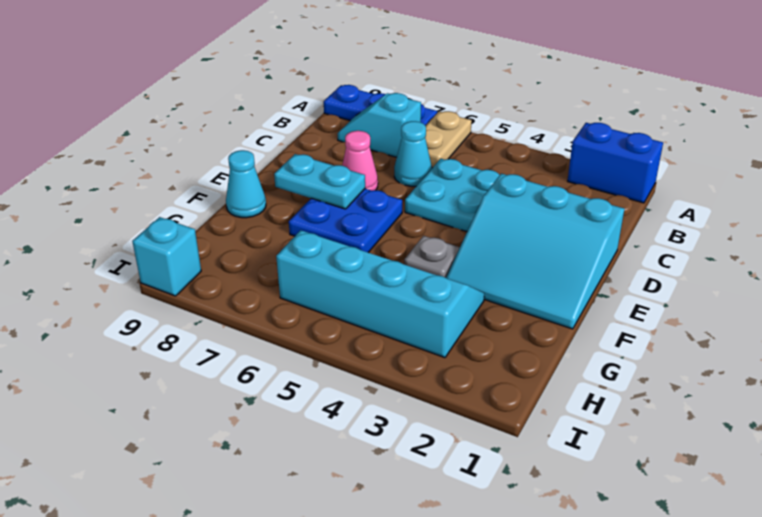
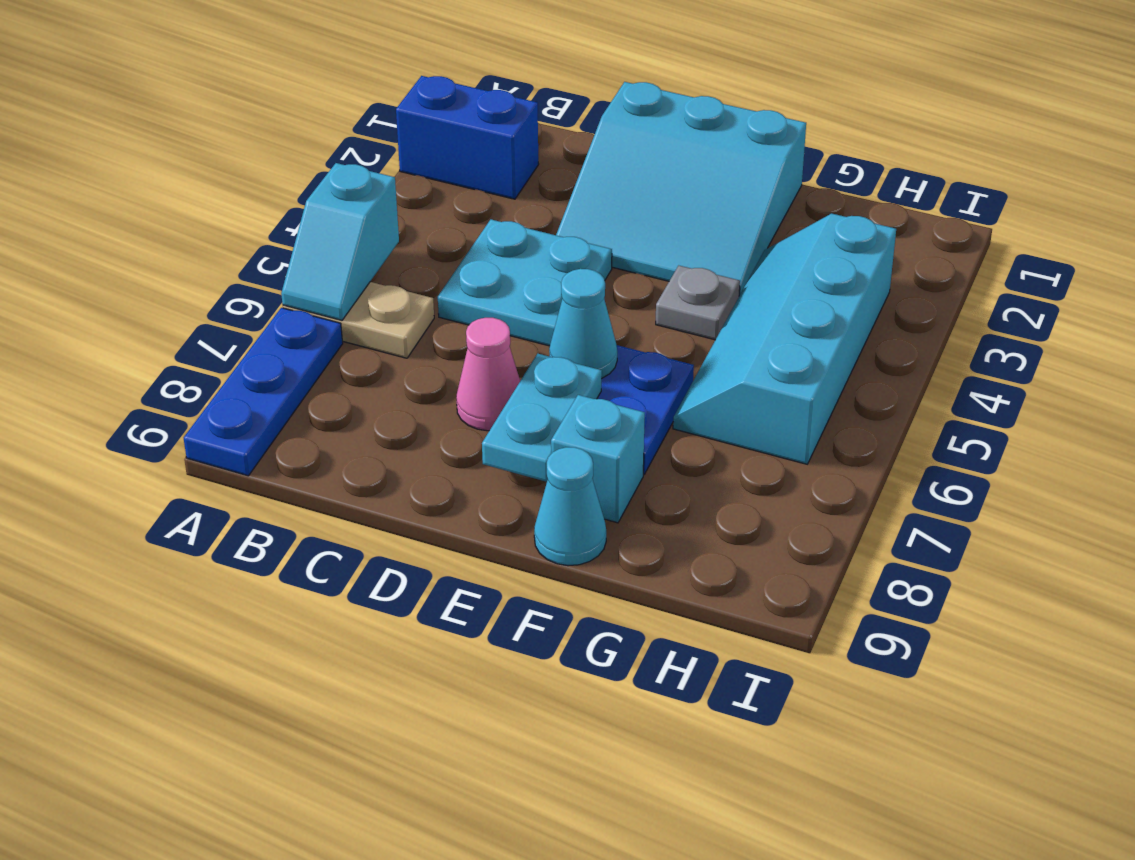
blue 1x2 brick [568,123,663,203] -> blue 1x2 brick turned to [396,76,539,199]
cyan 1x2 slope [337,93,421,157] -> cyan 1x2 slope moved to [281,163,399,320]
cyan 1x1 cone [394,121,432,186] -> cyan 1x1 cone moved to [549,269,617,379]
cyan 3x3 slope [446,174,624,329] -> cyan 3x3 slope turned to [556,82,806,296]
cyan 1x1 brick [132,217,201,296] -> cyan 1x1 brick moved to [551,395,645,523]

